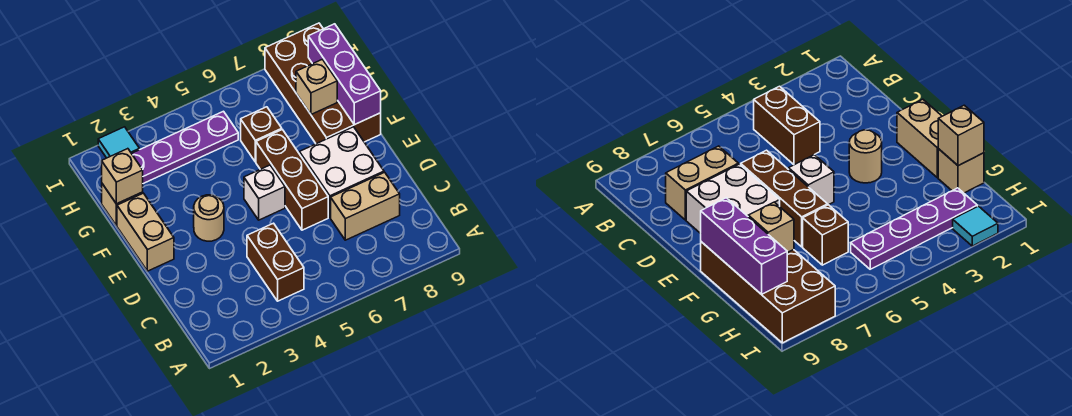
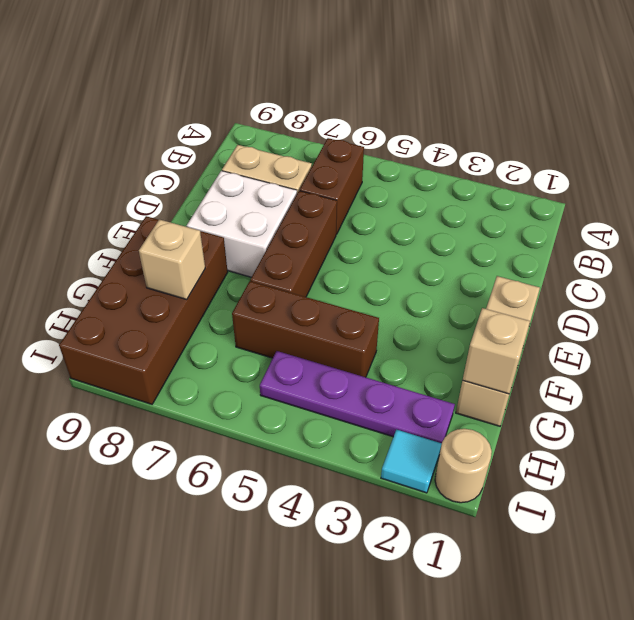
brown 1x2 brick [247,223,304,301] -> brown 1x2 brick moved to [300,138,364,234]
tan 1x1 round brick [194,195,224,241] -> tan 1x1 round brick moved to [435,429,492,503]
white 1x1 brick [244,165,285,220] -> none
purple 1x3 brick [308,24,381,125] -> none
brown 1x1 brick [241,107,282,162] -> brown 1x3 brick [232,281,379,377]

